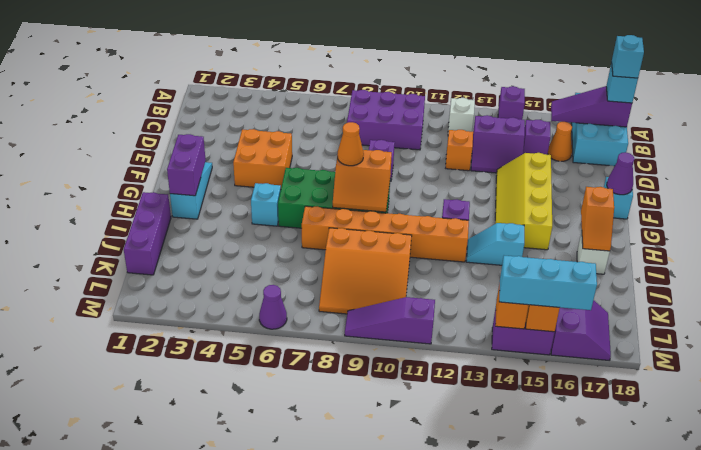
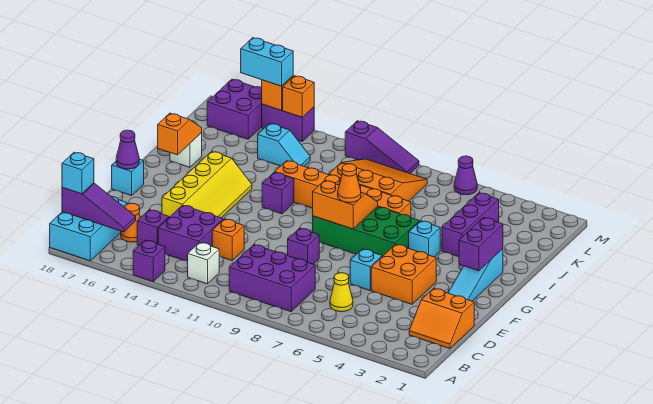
cyan 1x1 brick [612,35,644,78] -> cyan 1x1 brick moved to [350,249,382,290]
none -> orange 2x2 slope [409,289,474,349]
none -> yellow 1x1 cone [330,273,353,312]
purple 2x2 slope [471,115,525,173] -> purple 2x2 brick [158,205,223,261]
purple 1x3 brick [124,192,171,275] -> purple 1x3 brick moved to [442,193,499,257]
cyan 1x2 slope [466,223,524,265] -> cyan 1x2 slope moved to [258,123,310,166]
purple 2x2 slope [551,300,611,361] -> purple 2x2 brick [207,79,262,139]
cyan 1x3 brick [499,256,597,310] -> cyan 1x2 brick [241,38,293,86]

